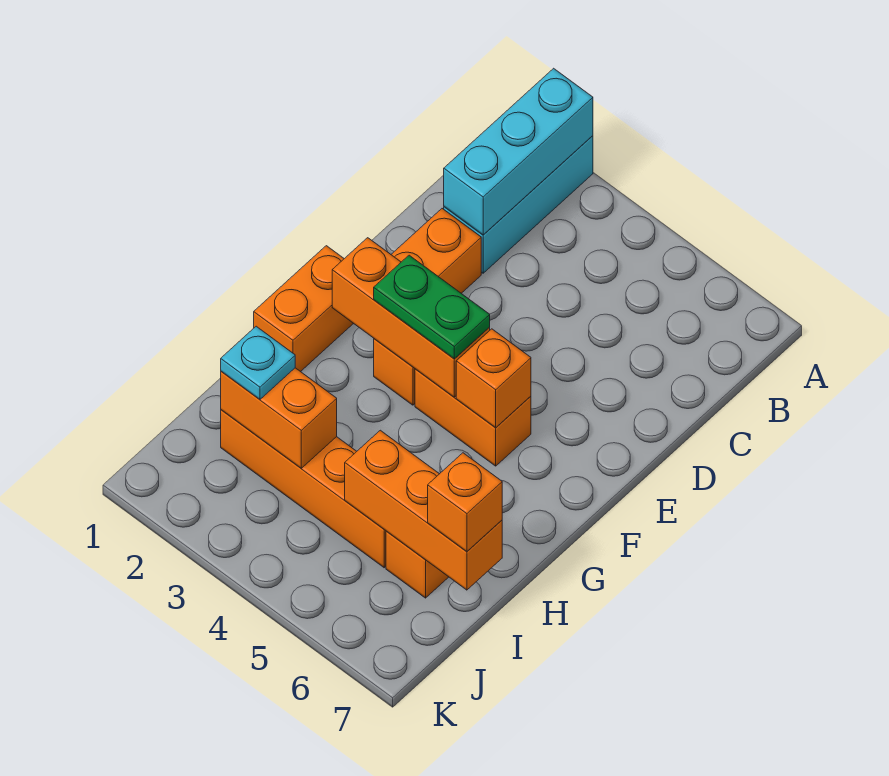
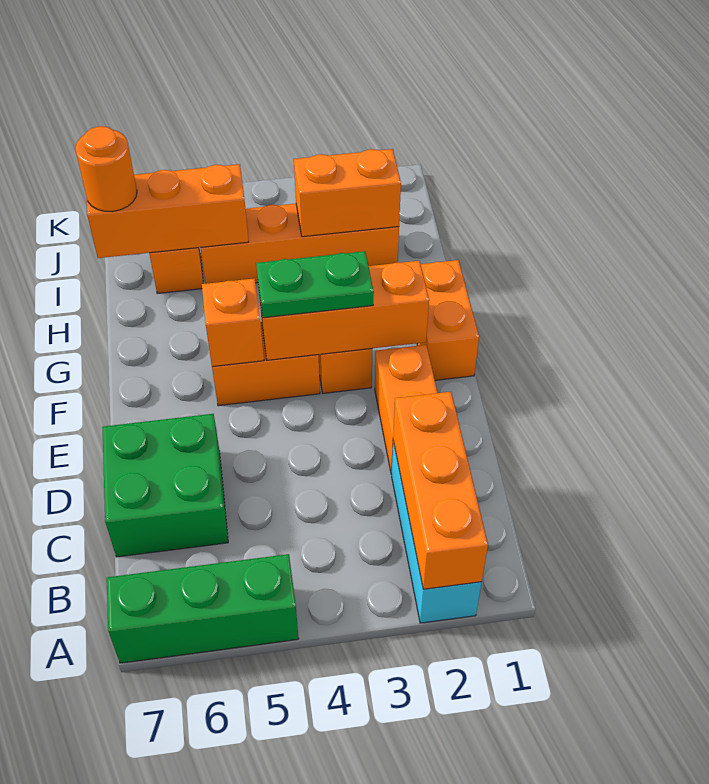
cyan 1x3 brick [444,68,593,235] -> orange 1x3 brick [393,392,488,589]
none -> green 1x3 brick [107,554,299,663]
none -> green 2x2 brick [102,414,228,557]
cyan 1x1 plate [221,326,295,399] -> none
orange 1x1 brick [428,453,502,551] -> orange 1x1 round brick [75,126,137,212]

